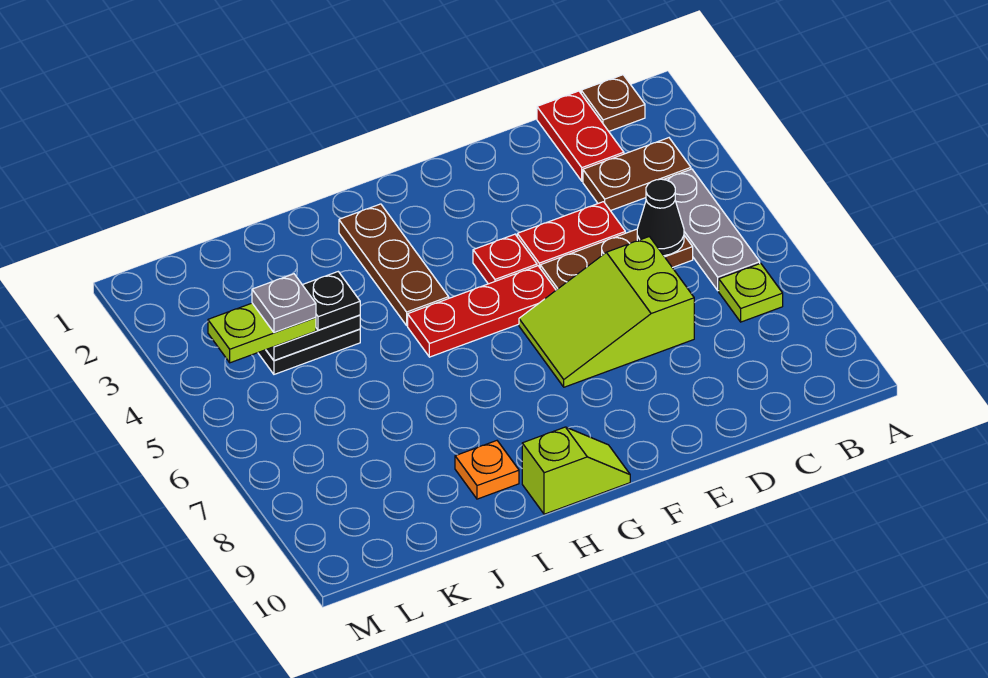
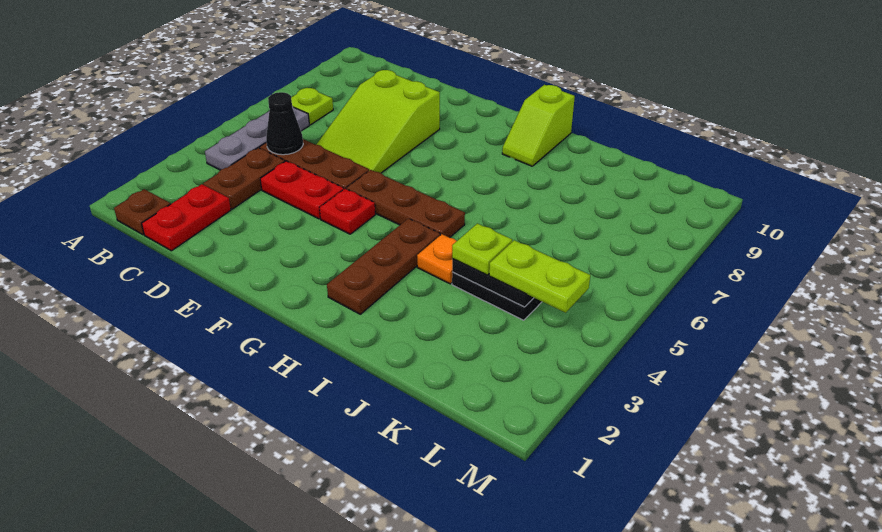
brown 1x2 plate [583,138,691,211] -> brown 1x2 plate turned to [203,148,285,209]
lime 2x3 slope [519,237,694,387] -> lime 2x3 slope turned to [316,70,440,173]
red 1x3 plate [408,266,556,357] -> brown 1x3 plate [346,170,465,238]
lime 1x2 slope [522,427,630,514] -> lime 1x2 slope turned to [502,85,575,166]
orange 1x1 plate [455,441,519,499] -> orange 1x1 plate moved to [417,234,456,284]
black 1x1 plate [303,272,360,330] -> lime 1x1 plate [452,223,512,275]
grey 1x1 plate [252,274,316,332] -> none

